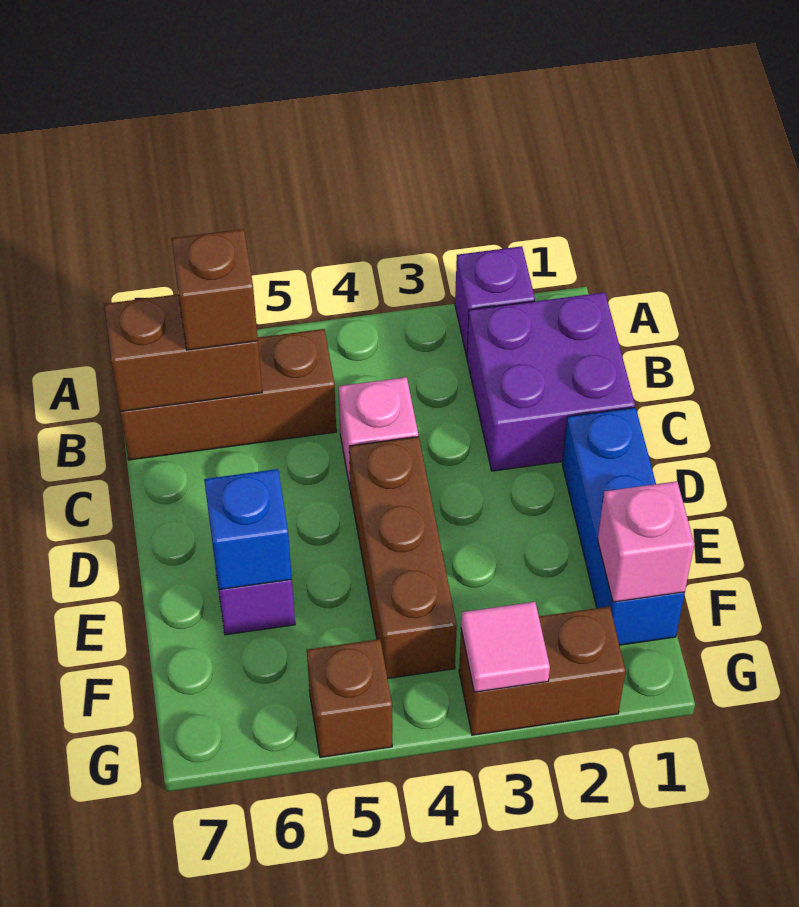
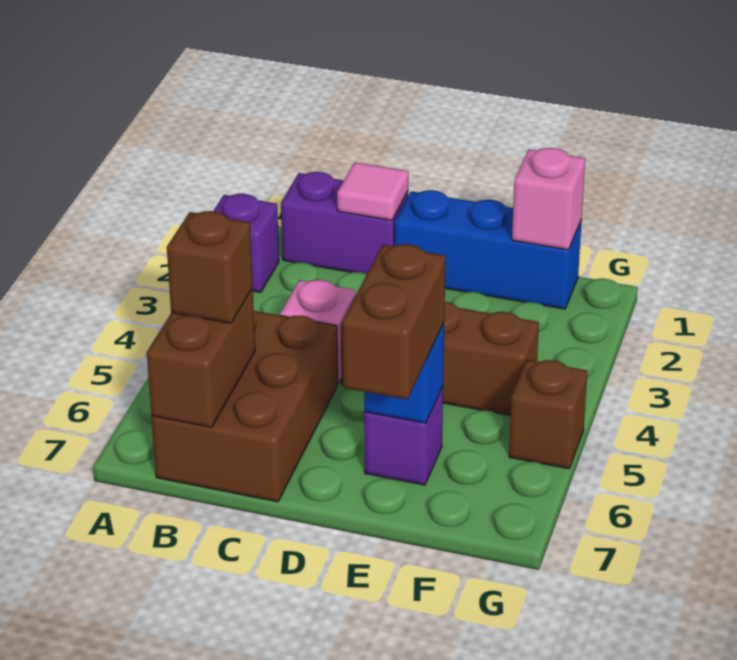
purple 2x2 brick [467,292,635,471] -> purple 1x2 brick [281,172,408,274]
brown 1x3 brick [120,329,336,460] -> brown 2x3 brick [152,311,338,502]
brown 1x2 brick [459,606,626,735] -> brown 1x2 brick moved to [342,244,446,400]
pink 1x1 tile [461,602,550,692] -> pink 1x1 tile moved to [337,162,408,220]

